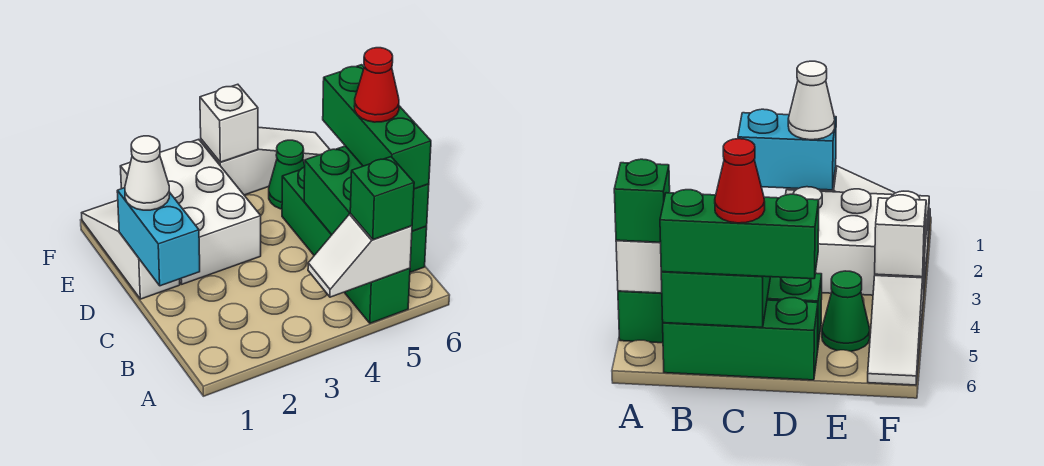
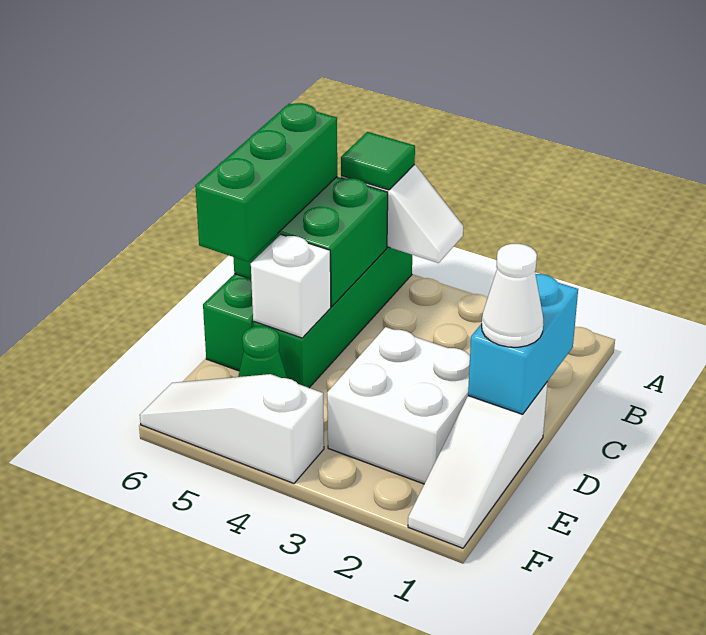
green 1x1 brick [350,157,414,240] -> green 1x1 tile [341,132,415,190]
red 1x1 cone [354,48,399,122] -> none
white 2x3 brick [120,139,261,284] -> white 2x2 brick [327,327,470,484]
white 1x1 brick [200,84,258,162] -> white 1x1 brick moved to [251,235,331,338]

